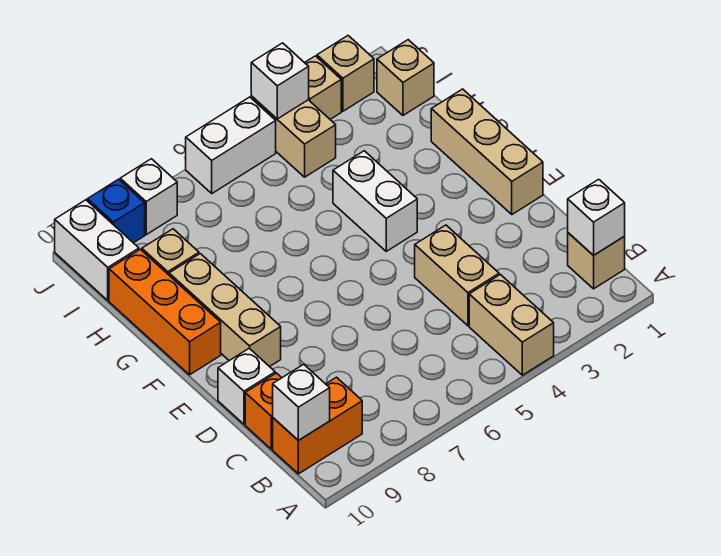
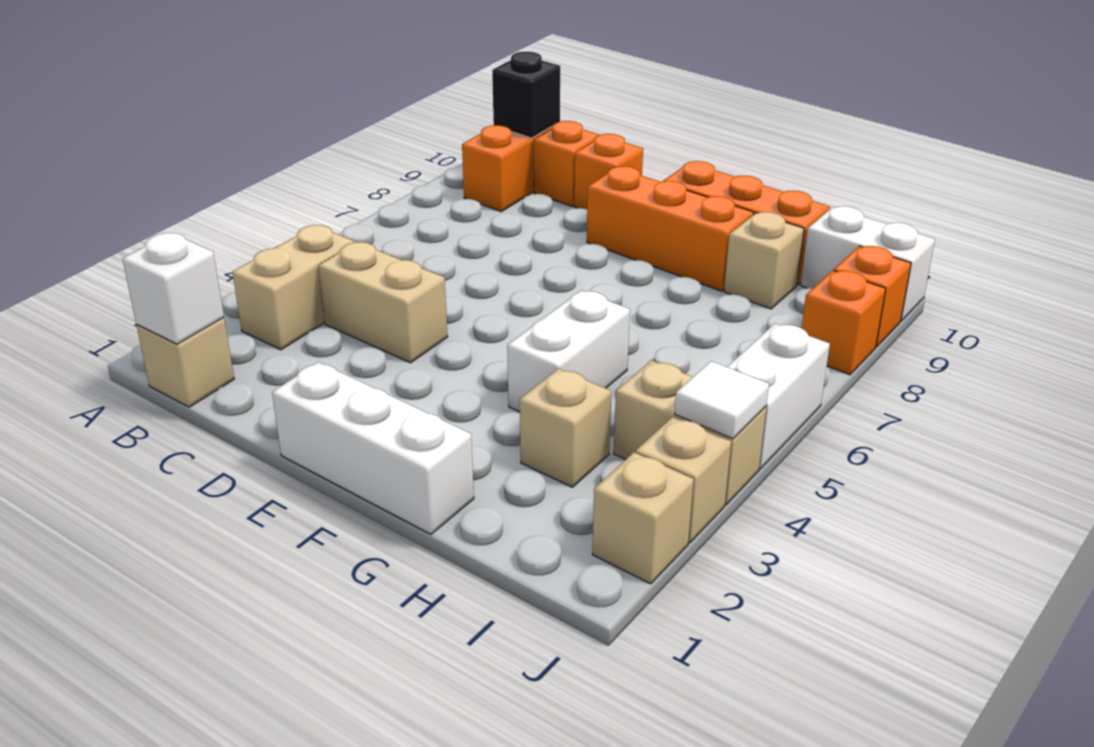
tan 1x2 brick [469,275,554,375] -> tan 1x2 brick turned to [232,225,355,350]
white 1x1 brick [273,364,330,440] -> black 1x1 brick [492,52,560,138]
white 1x1 brick [218,348,275,424] -> orange 1x1 brick [574,134,643,209]
tan 1x3 brick [431,89,543,214] -> white 1x3 brick [272,362,474,534]
tan 1x3 brick [169,254,281,367] -> orange 1x3 brick [587,166,754,291]
white 1x2 brick [333,151,417,251] -> white 1x2 brick turned to [507,291,630,412]
tan 1x1 brick [377,40,434,115] -> tan 1x1 brick moved to [520,369,611,487]
white 1x1 brick [251,43,309,119] -> white 1x1 tile [675,361,769,439]
white 1x1 brick [120,159,177,235] -> orange 1x1 brick [802,270,886,375]
blue 1x1 brick [87,179,145,243] -> orange 1x1 brick [834,246,911,347]

